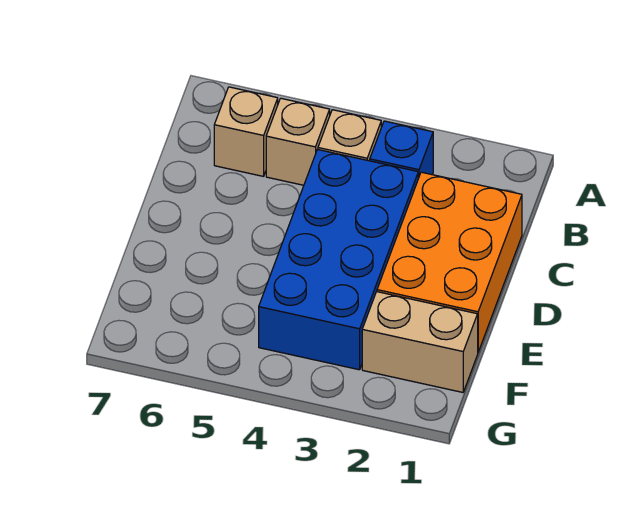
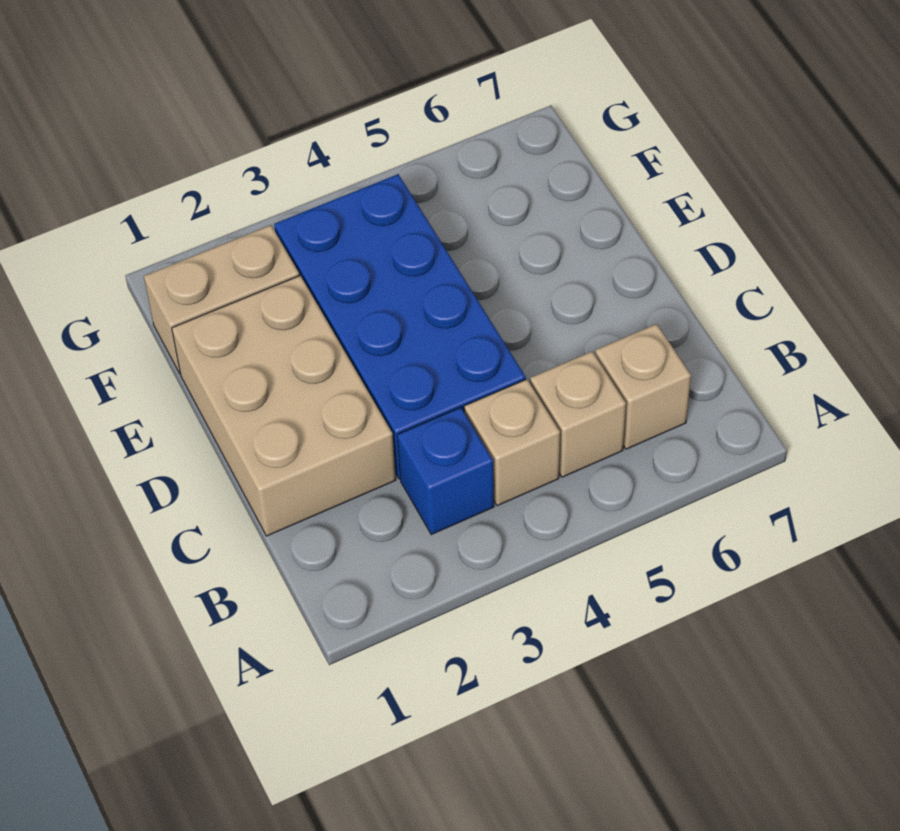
orange 2x3 brick [377,172,522,352] -> tan 2x3 brick [172,276,396,536]

